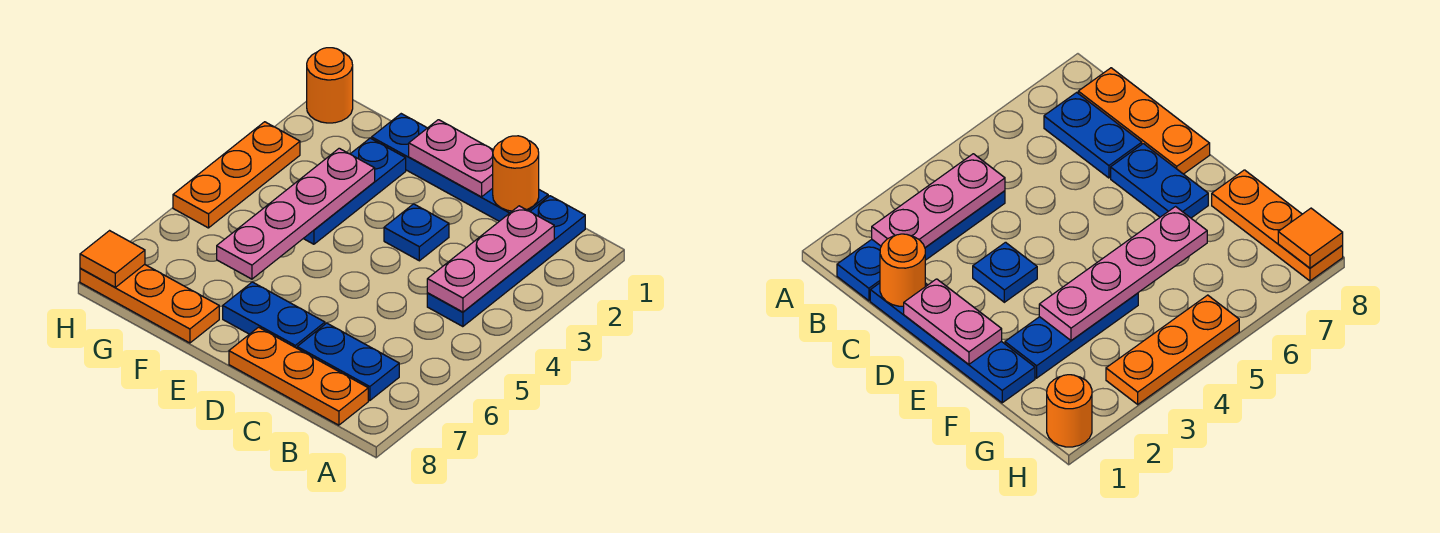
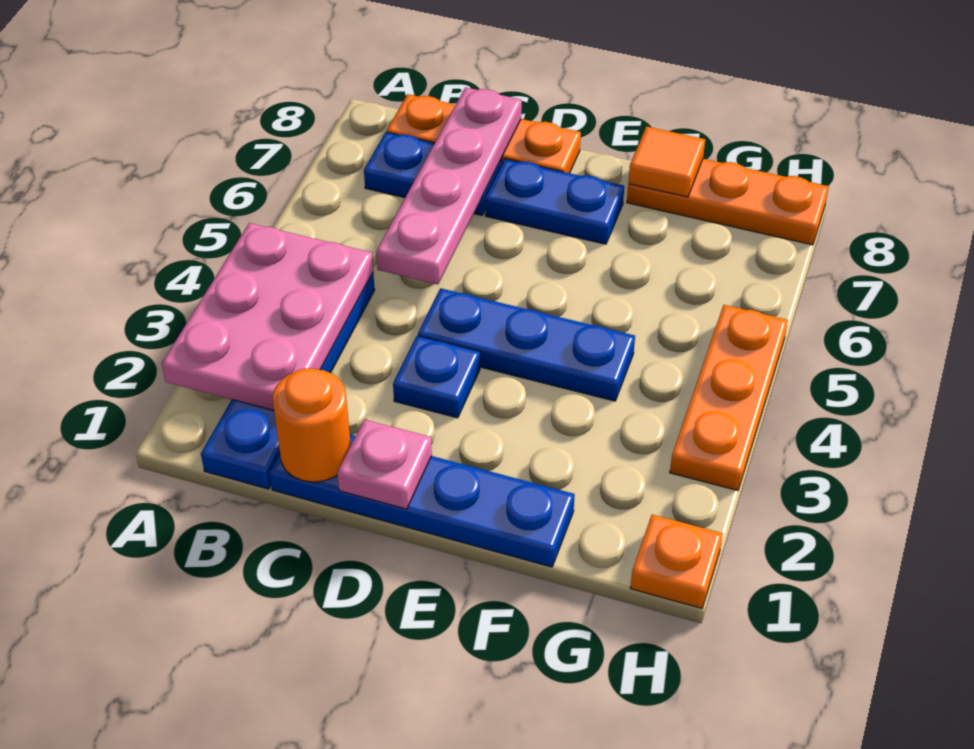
pink 1x3 plate [427,206,554,312] -> pink 2x3 plate [162,223,373,411]
pink 1x2 plate [409,120,493,197] -> pink 1x1 plate [337,420,432,509]
blue 1x3 plate [303,138,406,244] -> blue 1x3 plate turned to [418,288,635,401]
pink 1x4 plate [217,148,375,279] -> pink 1x4 plate moved to [376,87,522,284]
orange 1x1 round brick [307,48,353,123] -> orange 1x1 plate [630,515,723,608]
orange 1x1 tile [80,231,145,287] -> orange 1x1 tile moved to [628,126,705,197]

